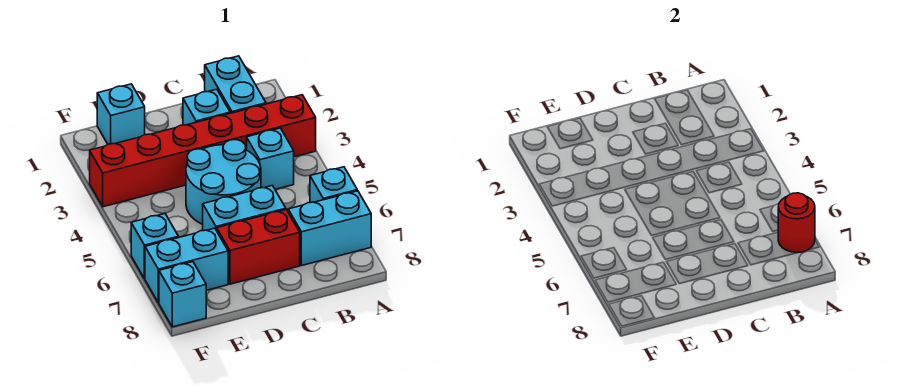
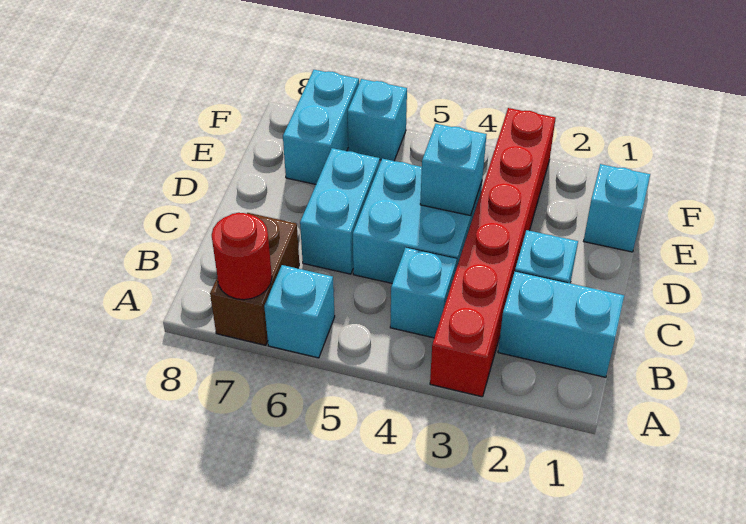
cyan 1x2 brick [288,191,371,266] -> brown 1x2 brick [210,213,299,345]
cyan 2x2 round brick [186,140,261,225] -> cyan 2x2 brick [353,159,482,283]
red 1x2 brick [217,210,300,284] -> none
cyan 1x1 brick [159,262,206,327] -> cyan 1x1 brick moved to [420,124,487,216]

